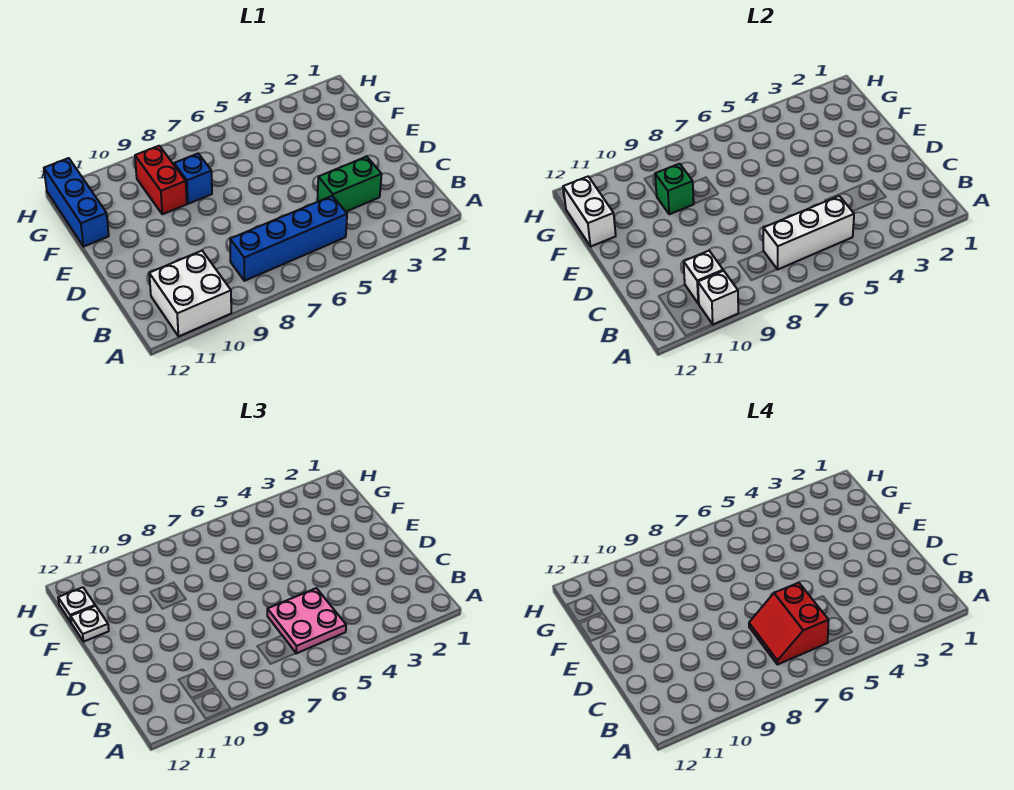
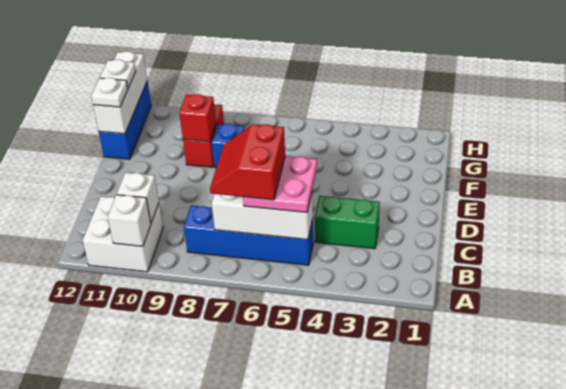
green 1x1 brick [655,164,694,214] -> red 1x1 brick [179,94,216,142]
white 1x2 brick [563,176,616,247] -> white 1x3 brick [93,51,147,134]

